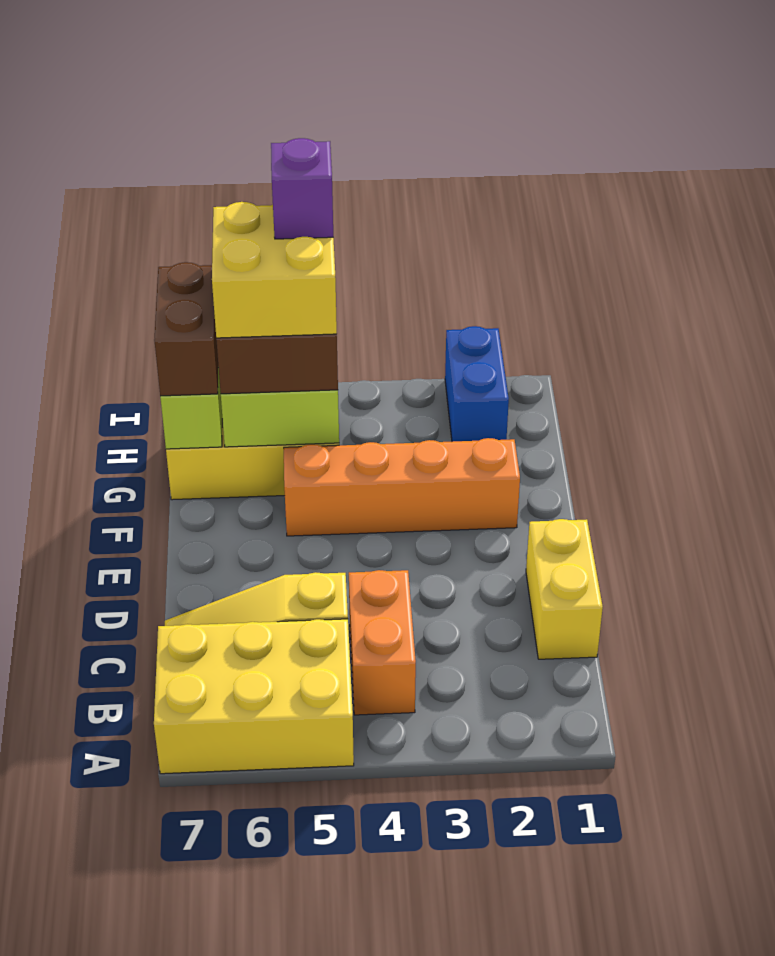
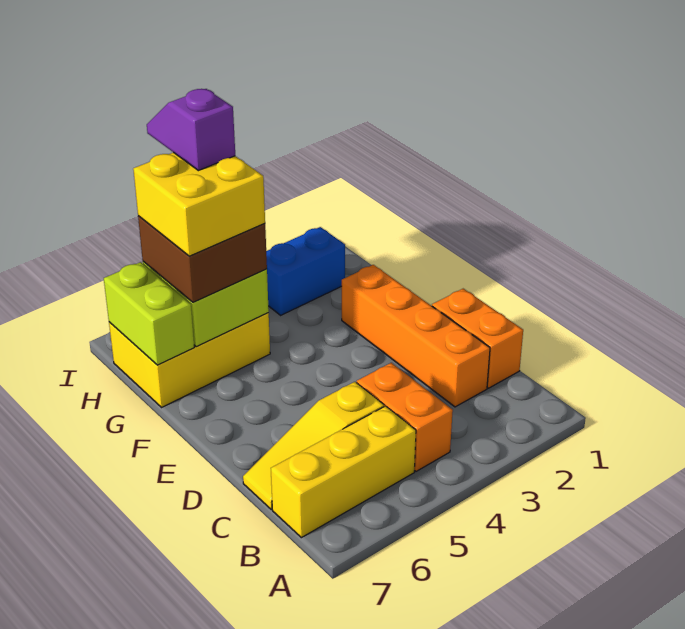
yellow 2x3 brick [154,619,354,774] -> yellow 1x3 brick [271,406,416,538]
yellow 1x2 brick [526,519,603,659] -> orange 1x2 brick [432,289,523,388]
orange 1x4 brick [284,438,520,536] -> orange 1x4 brick turned to [342,265,490,407]
brown 1x2 brick [154,262,218,396] -> none
blue 1x2 brick [445,326,509,442] -> blue 1x2 brick turned to [266,227,345,315]

